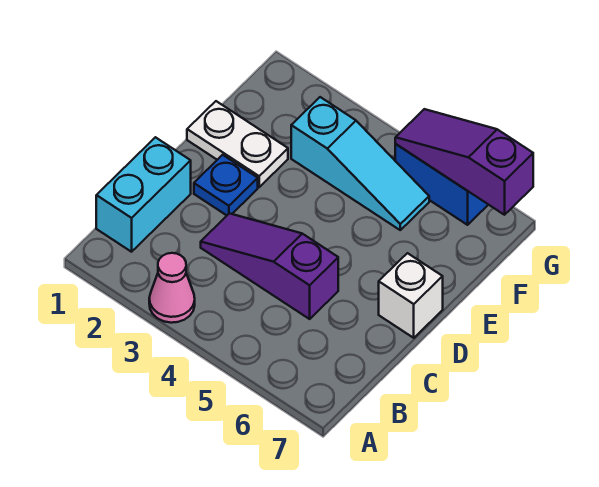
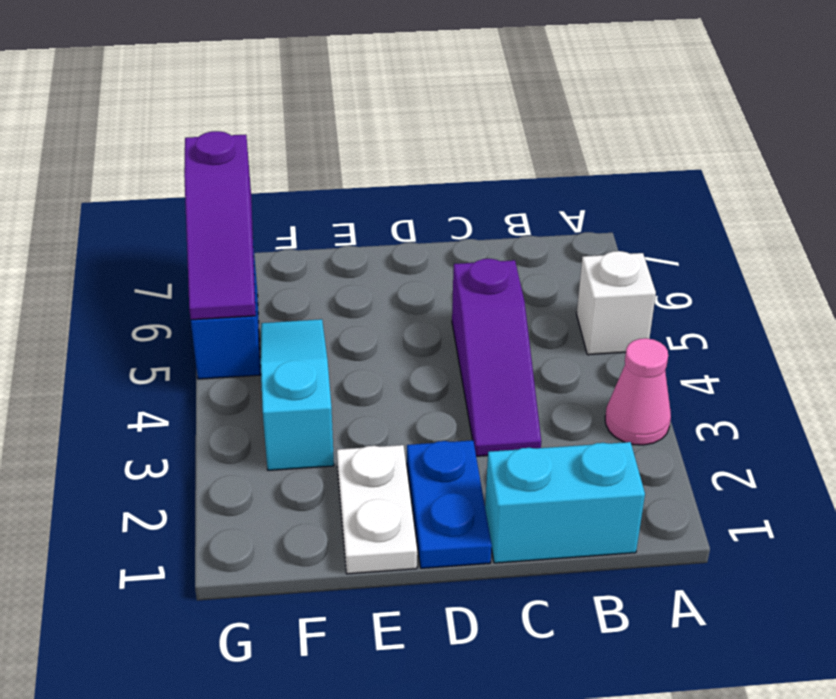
blue 1x1 plate [194,155,258,215] -> blue 1x2 plate [407,440,492,568]
white 1x1 brick [379,253,443,338] -> white 1x1 brick moved to [577,251,656,355]

